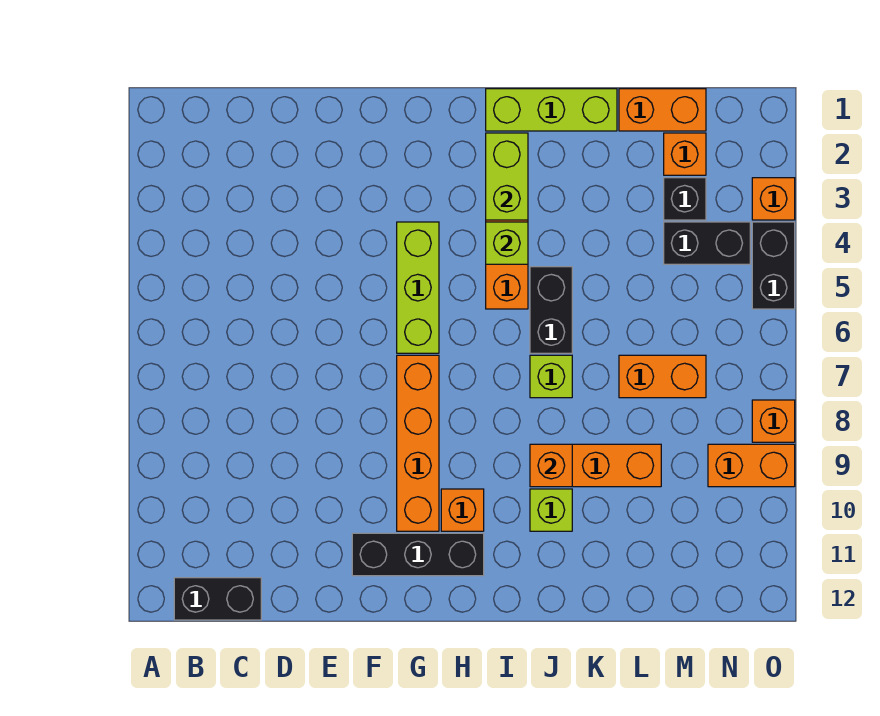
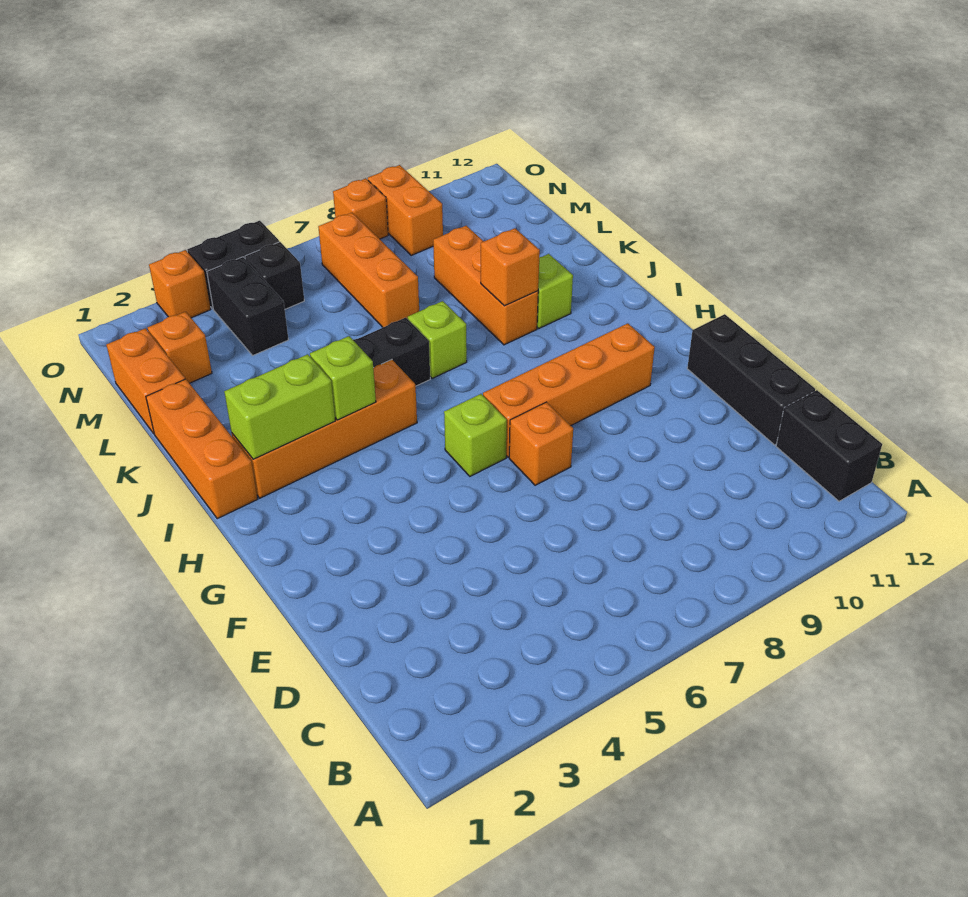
black 1x3 brick [352,533,484,576] -> black 1x3 brick moved to [687,314,815,445]
lime 1x3 brick [397,222,439,353] -> lime 1x1 brick [444,394,507,476]
orange 1x1 brick [441,489,484,531] -> orange 1x1 brick moved to [509,402,573,485]
lime 1x3 brick [486,89,617,131] -> orange 1x3 brick [146,379,257,519]
orange 1x2 brick [619,355,706,398] -> orange 1x3 brick [318,213,419,327]
black 1x1 brick [664,178,706,220] -> black 1x1 brick moved to [245,242,304,309]

